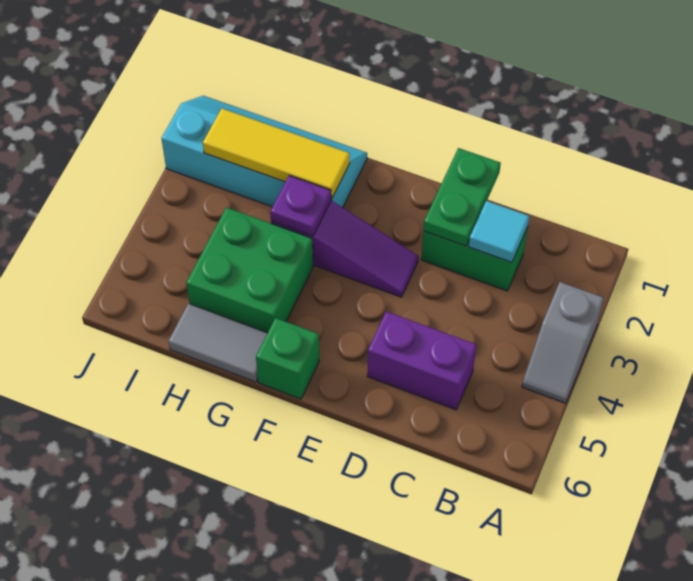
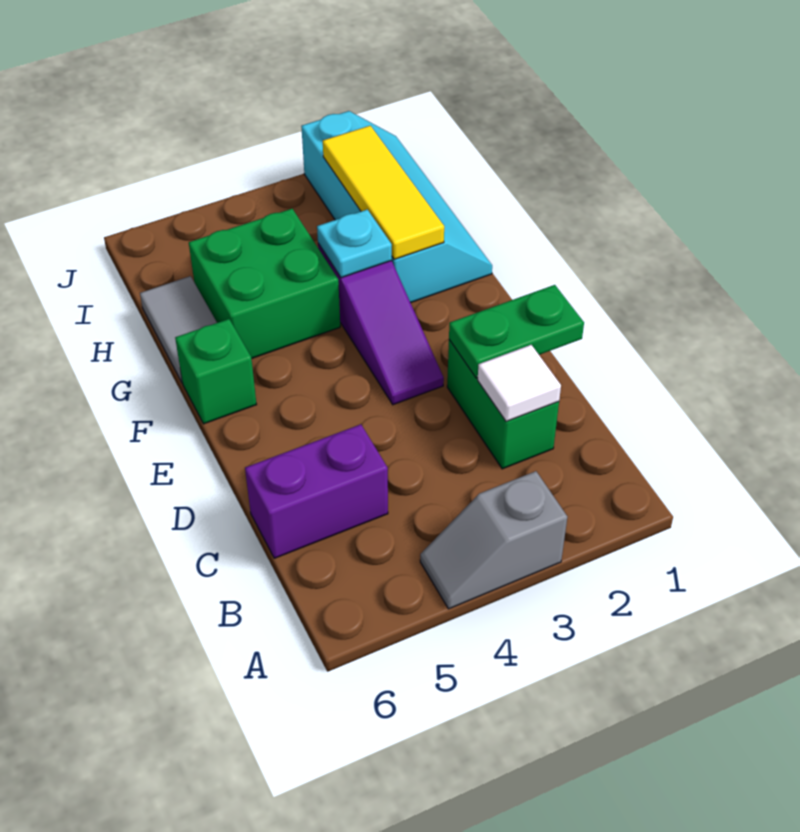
cyan 1x1 tile [469,201,529,262] -> white 1x1 tile [478,345,561,422]
purple 1x2 brick [367,311,476,410] -> purple 1x2 brick turned to [245,424,388,558]
purple 1x1 plate [270,175,332,236] -> cyan 1x1 plate [317,209,392,278]

